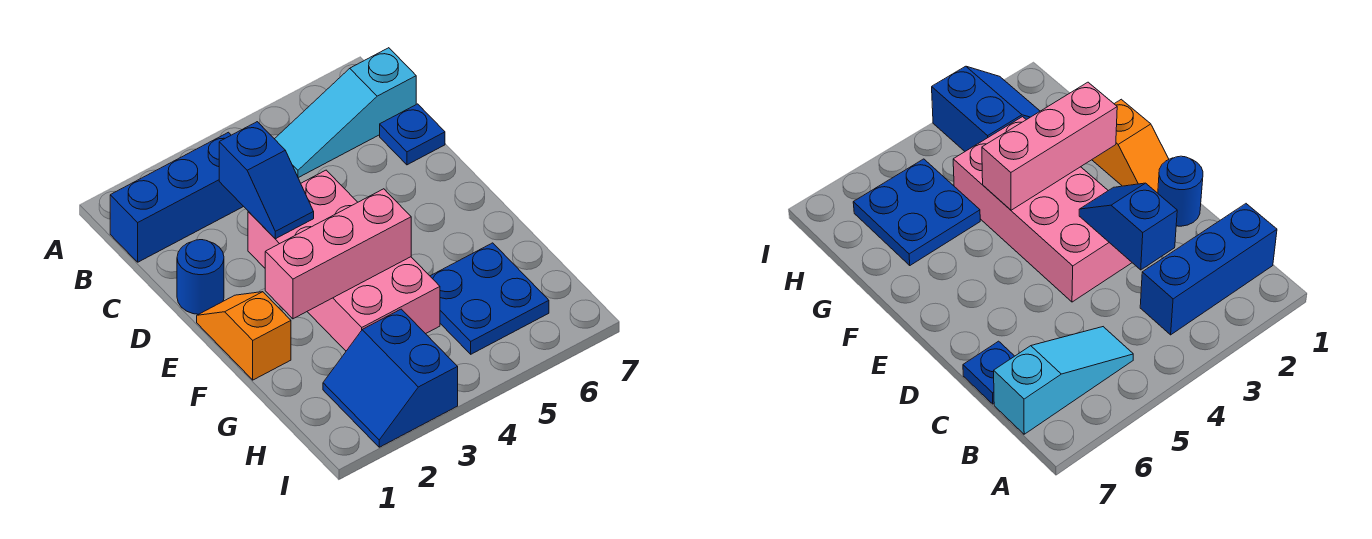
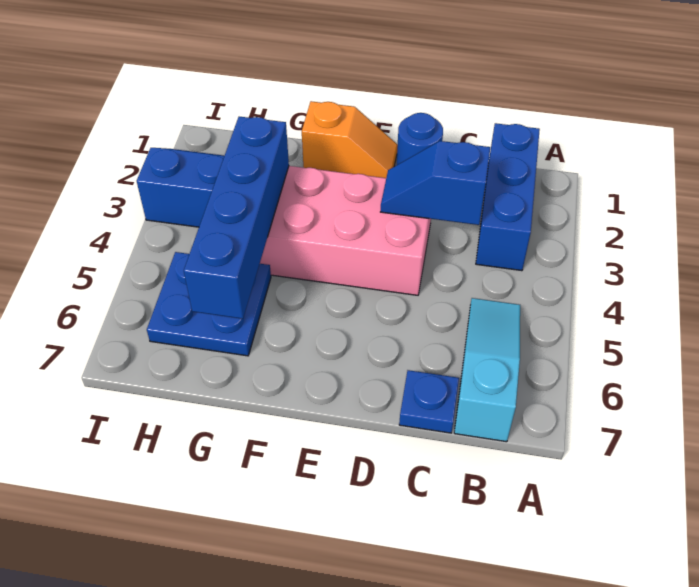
pink 1x3 brick [265,189,411,319] -> none
none -> blue 1x4 brick [184,117,289,319]

